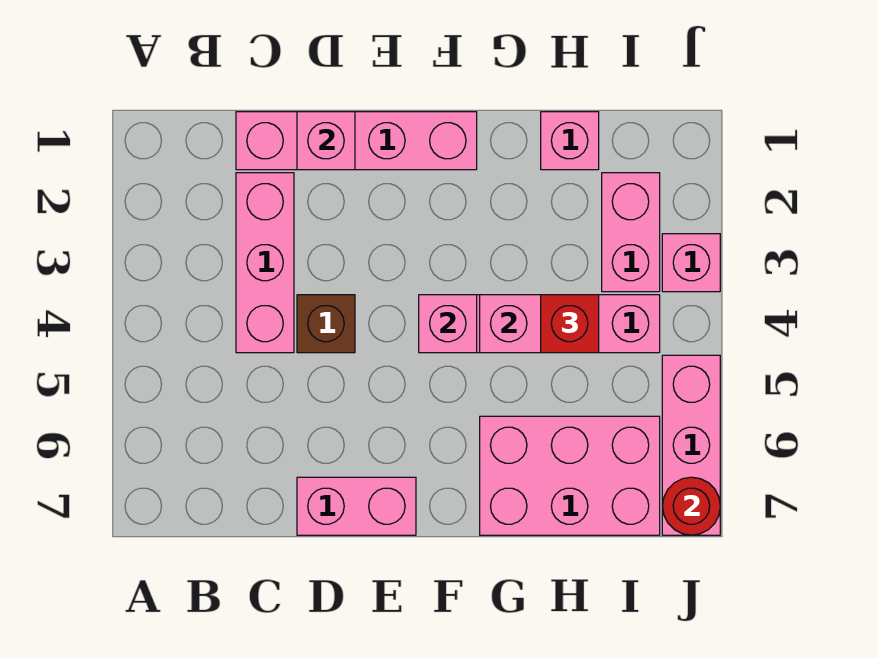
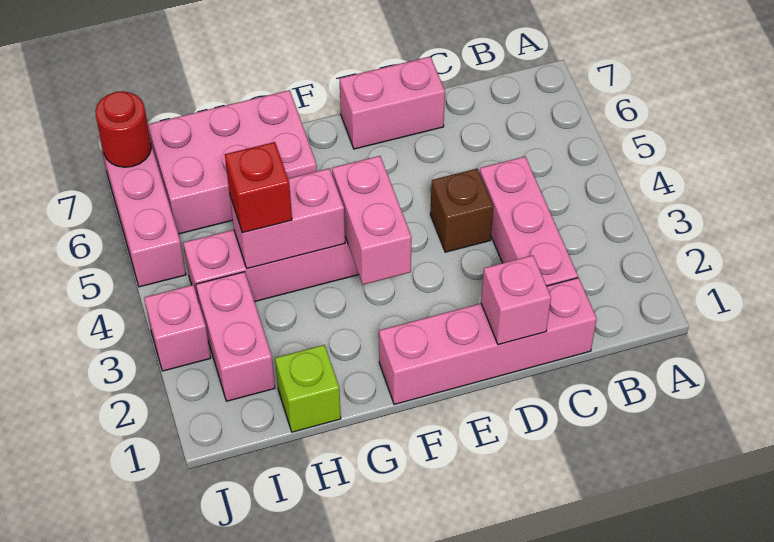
pink 1x1 brick [419,295,477,353] -> pink 1x2 brick [332,156,412,285]
pink 1x1 brick [541,112,599,170] -> lime 1x1 brick [275,345,341,432]

